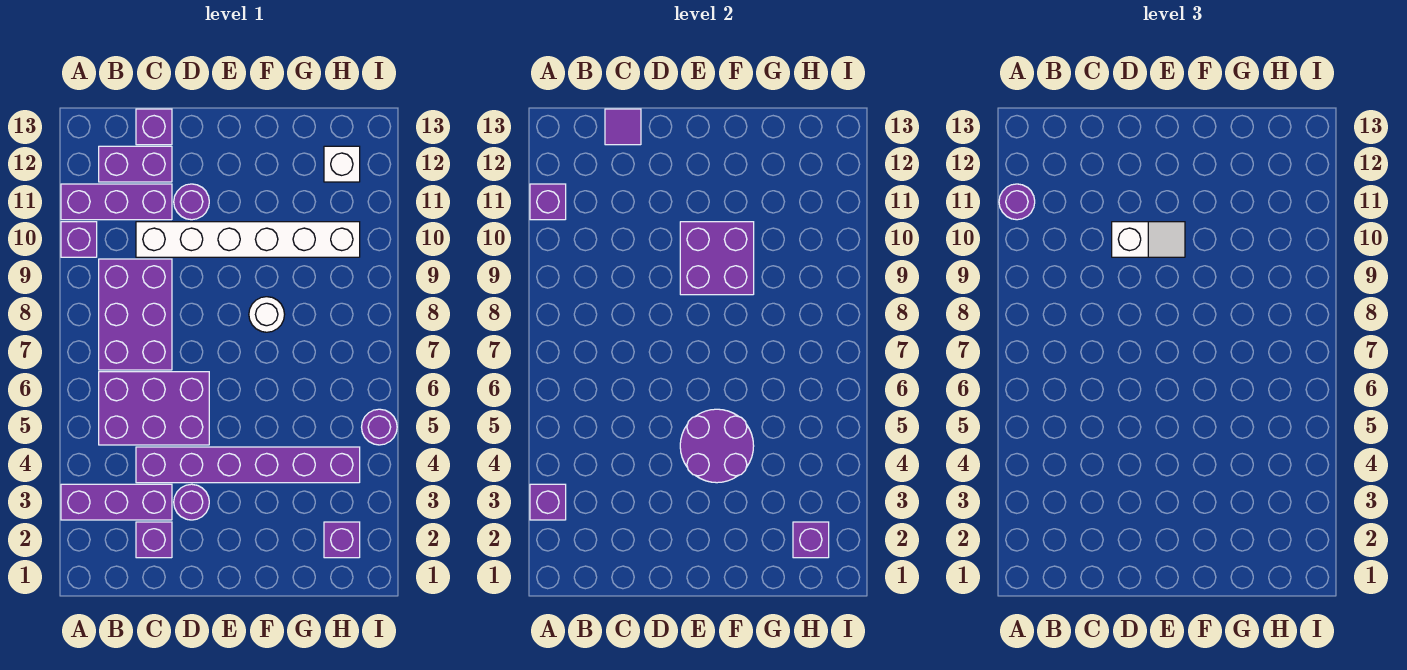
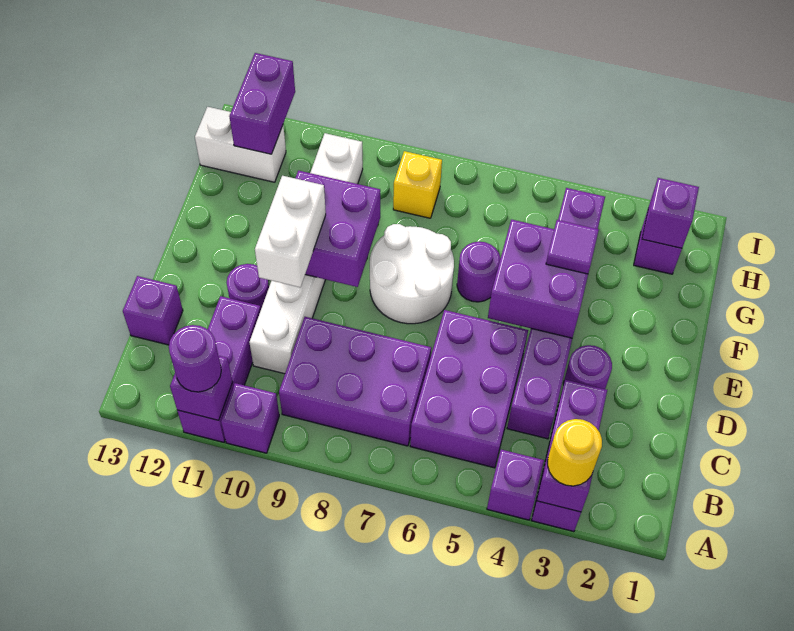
none -> yellow 1x1 round brick [548,419,602,486]
purple 1x2 brick [99,146,172,182] -> purple 1x2 brick moved to [229,53,295,154]
purple 1x1 brick [136,522,172,558] -> purple 1x1 brick moved to [487,450,544,520]
purple 1x1 tile [605,109,641,145] -> purple 1x1 tile moved to [546,220,599,274]
white 1x2 slope [1112,222,1185,257] -> white 1x2 brick [255,176,326,287]
purple 2x2 round brick [680,409,754,483] -> purple 2x2 brick [488,219,588,338]
white 1x1 round brick [249,297,285,332] -> white 2x2 round brick [370,224,454,324]
none -> yellow 1x1 brick [393,151,442,218]
white 1x1 brick [324,146,360,182] -> white 1x2 brick [195,107,286,182]
purple 1x1 round brick [362,409,397,445] -> purple 1x1 round brick moved to [457,242,501,302]

